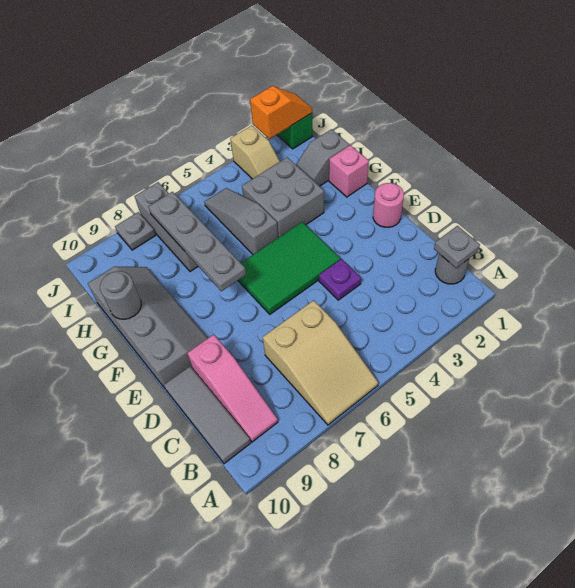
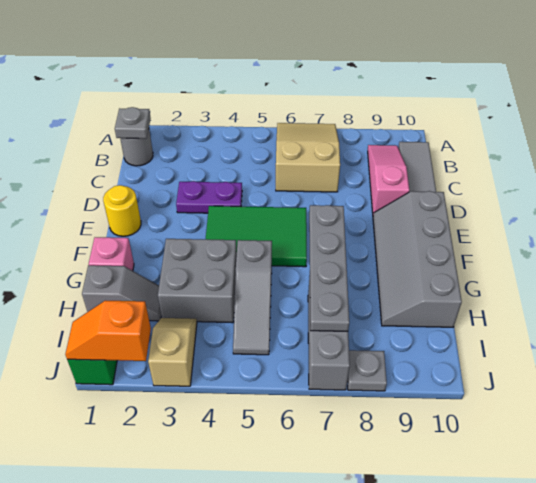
purple 1x1 plate [319,259,361,300] -> purple 1x2 plate [176,181,242,213]
pink 1x1 round brick [373,183,404,227] -> yellow 1x1 round brick [103,185,141,236]
grey 1x1 round brick [100,271,141,319] -> none

